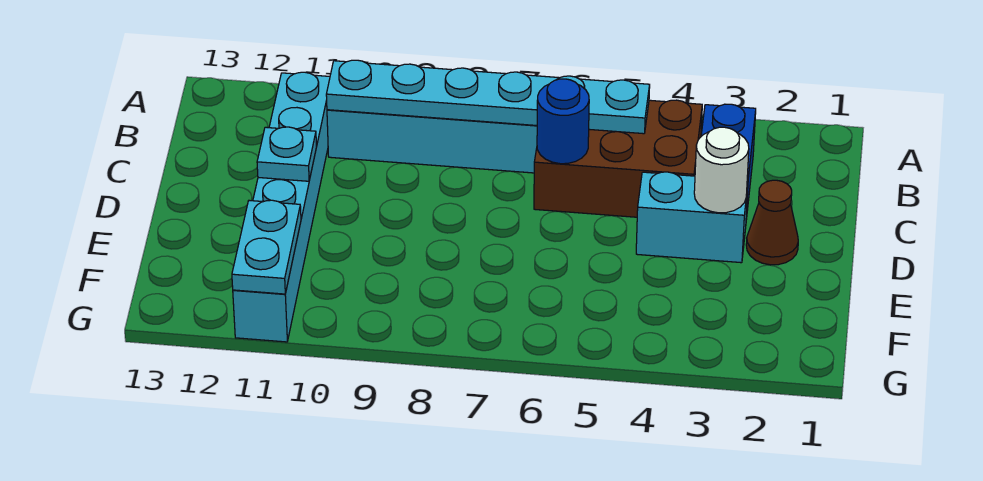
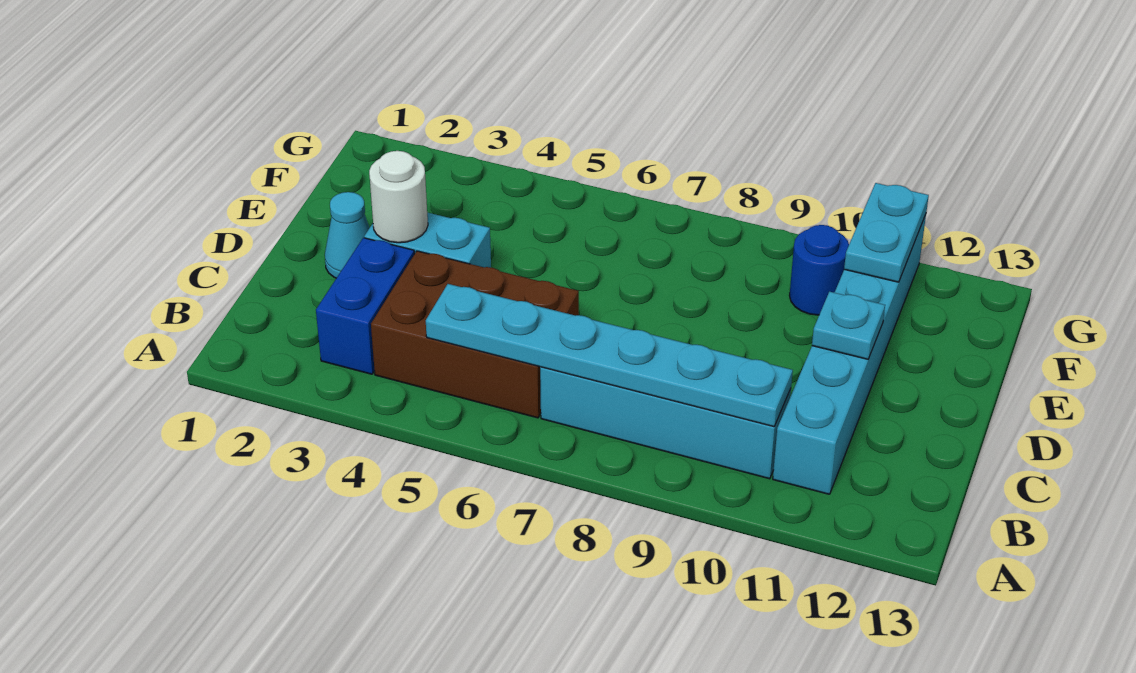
blue 1x1 round brick [537,79,589,164] -> blue 1x1 round brick moved to [790,225,849,315]
brown 1x1 cone [746,180,798,265] -> cyan 1x1 cone [325,192,369,278]

